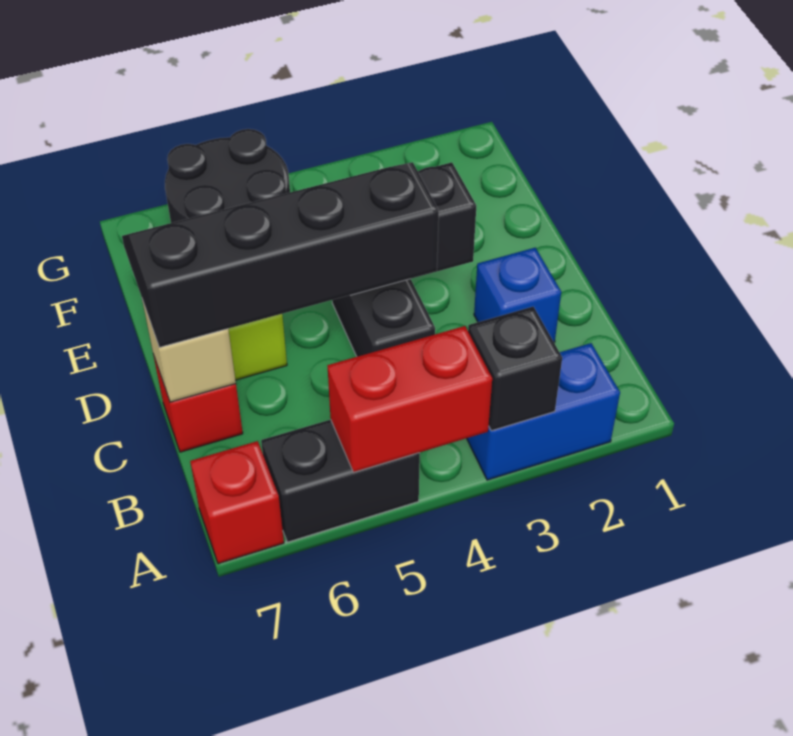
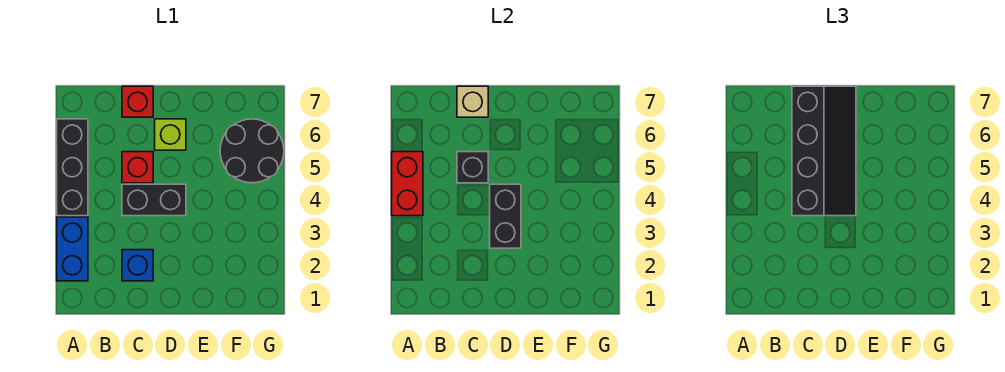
black 1x1 brick [468,307,562,431] -> black 1x1 brick moved to [457,152,488,183]
black 1x2 brick [261,420,420,542] -> black 1x3 brick [57,119,88,216]
red 1x1 brick [190,441,284,564] -> red 1x1 brick moved to [122,152,153,183]

